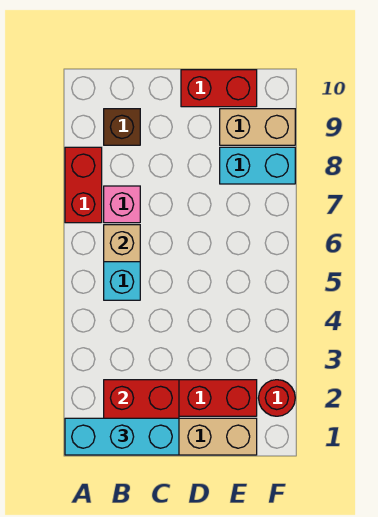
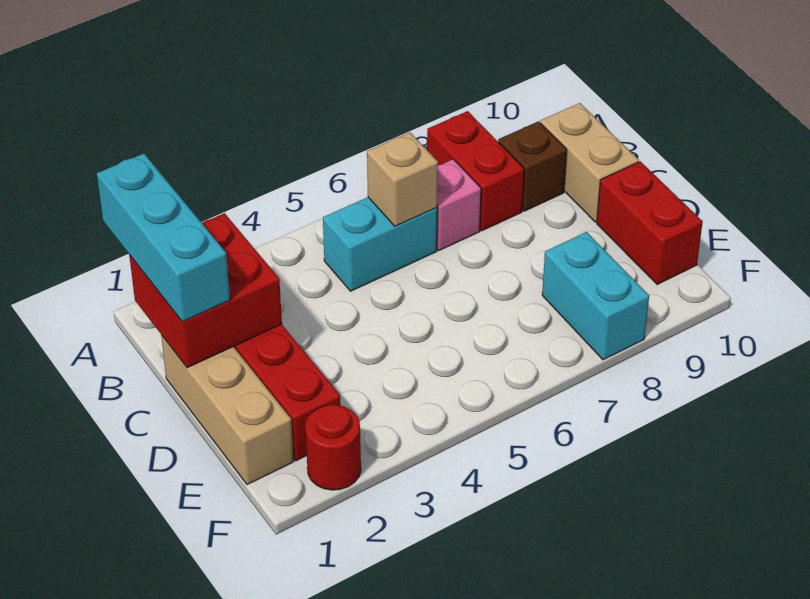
red 1x2 brick [65,147,102,223] -> red 1x2 brick turned to [427,111,524,231]
tan 1x2 brick [220,109,295,145] -> tan 1x2 brick moved to [540,103,639,222]

